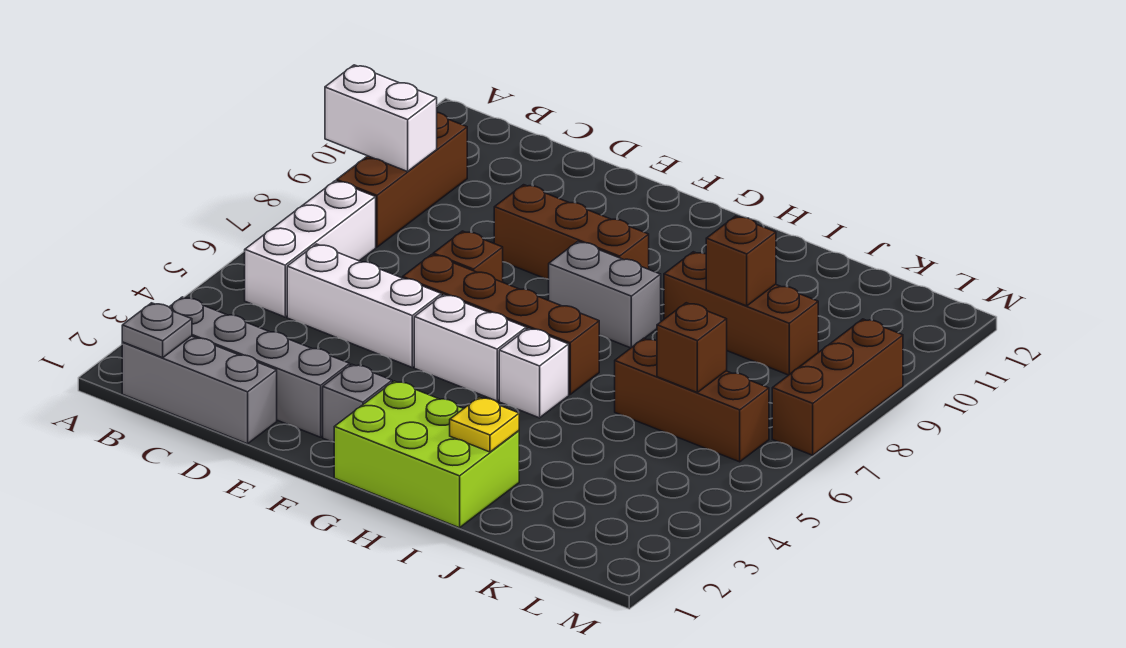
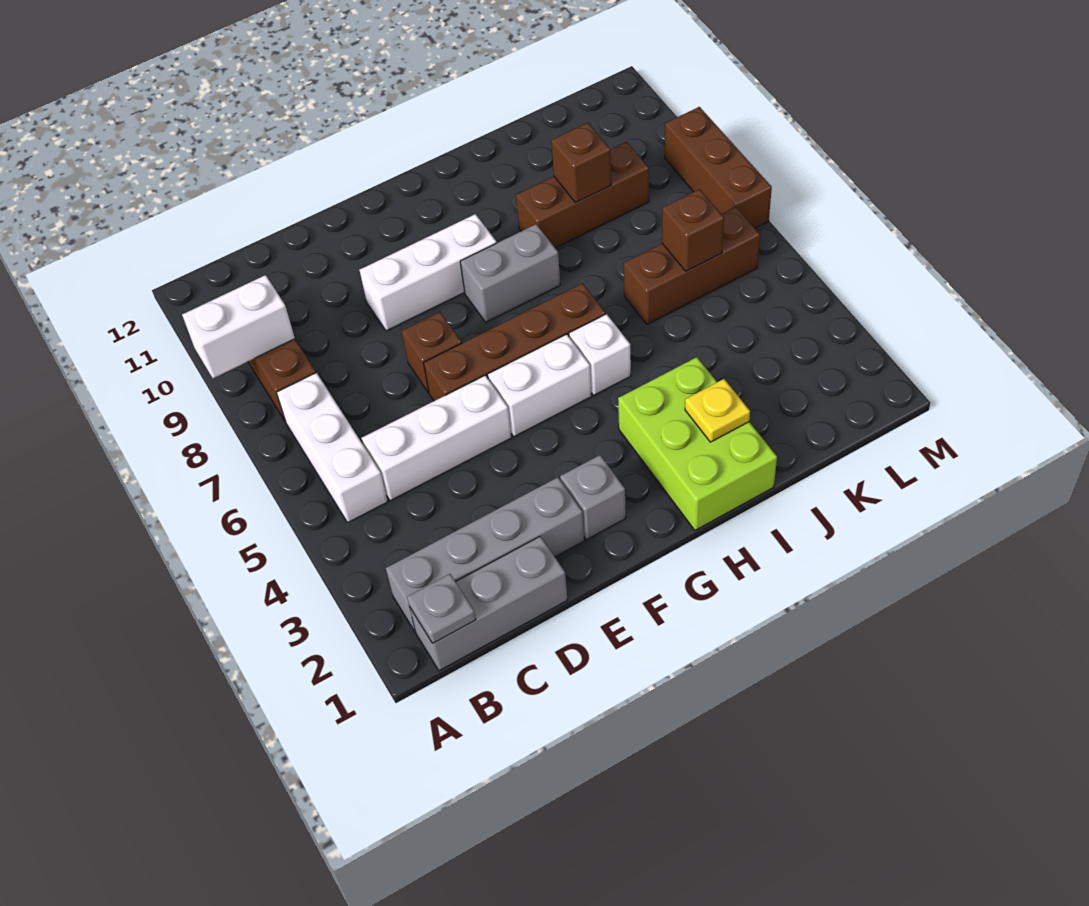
brown 1x3 brick [494,185,649,279] -> white 1x3 brick [360,214,497,331]
lime 2x3 brick [334,381,519,528] -> lime 2x3 brick turned to [618,357,777,530]

